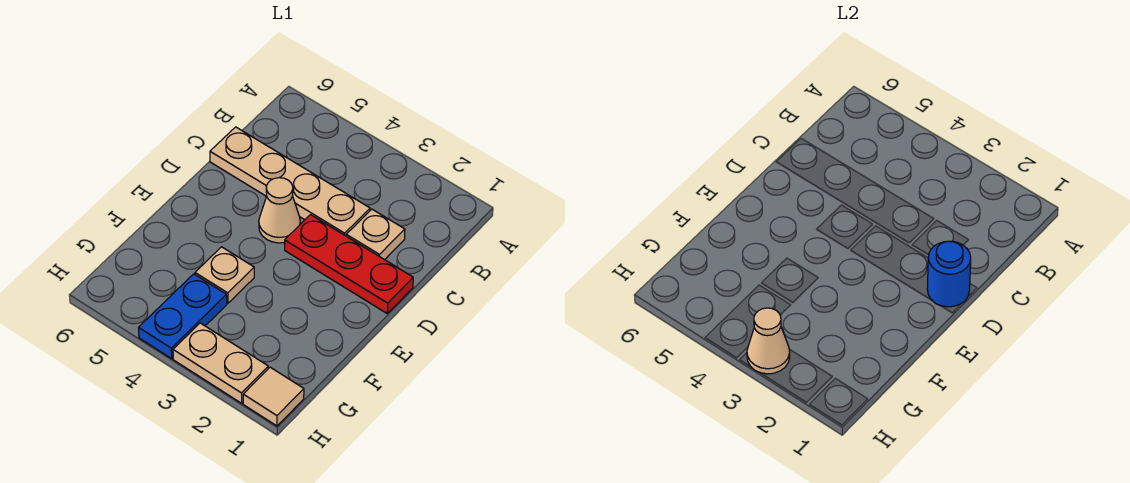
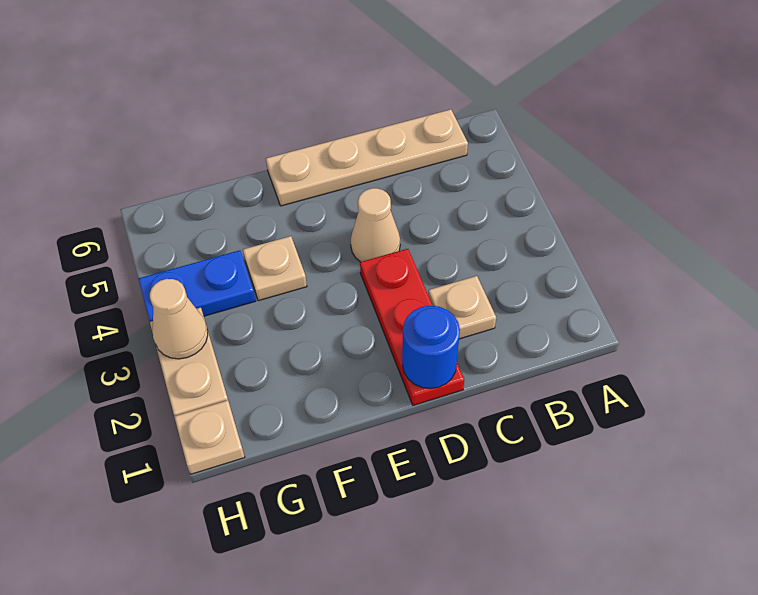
tan 1x4 plate [210,127,370,236] -> tan 1x4 plate turned to [266,109,468,206]
tan 1x1 tile [243,367,304,426] -> tan 1x1 plate [174,400,245,474]

